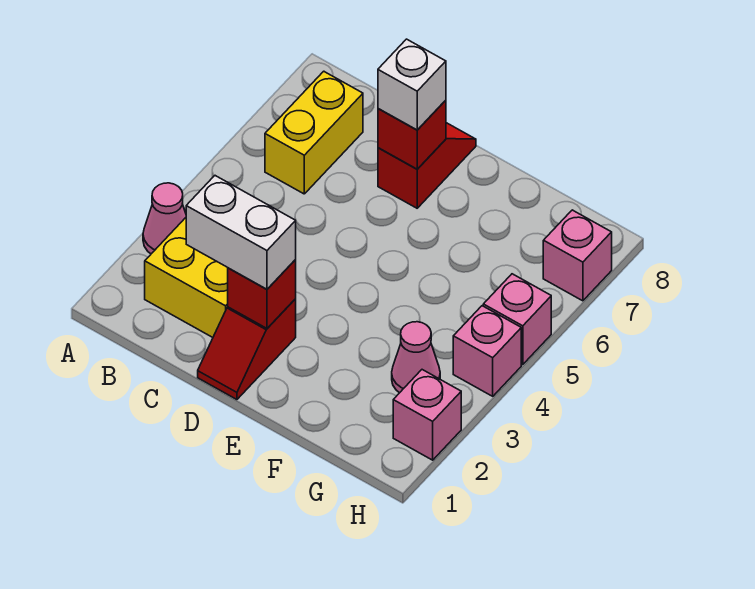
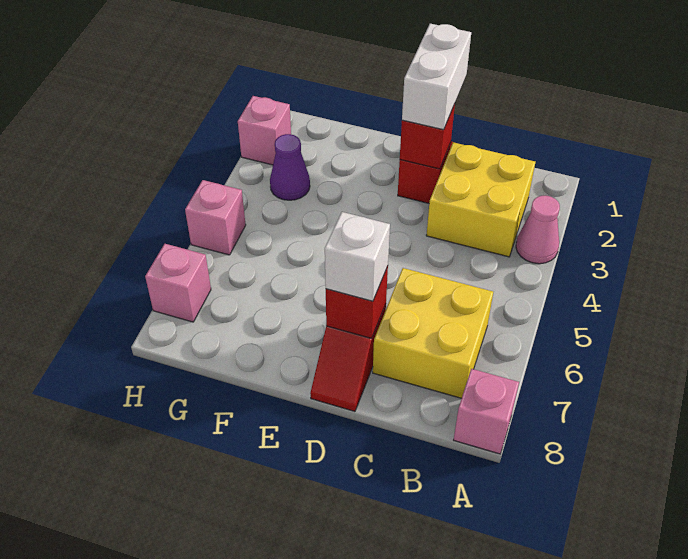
yellow 1x2 brick [265,71,363,194] -> yellow 2x2 brick [373,268,493,398]
white 1x2 brick [186,176,296,289] -> white 1x2 brick turned to [402,24,471,130]
pink 1x1 cone [392,322,440,393] -> purple 1x1 cone [270,134,310,200]
pink 1x1 brick [453,306,521,396] -> pink 1x1 brick moved to [454,369,519,454]

